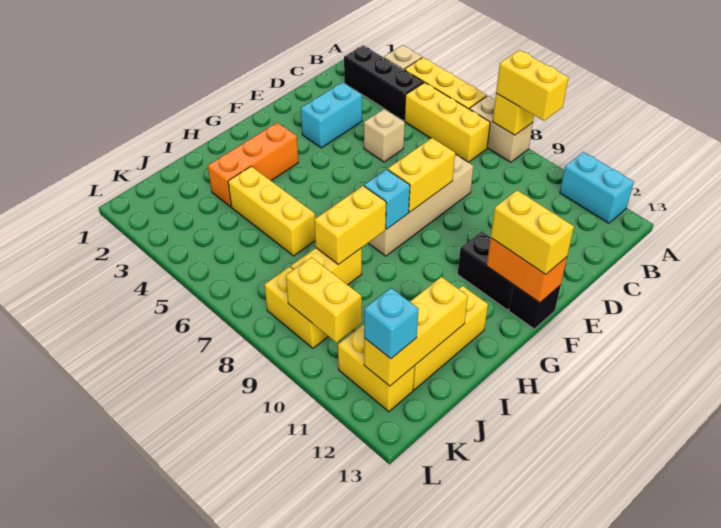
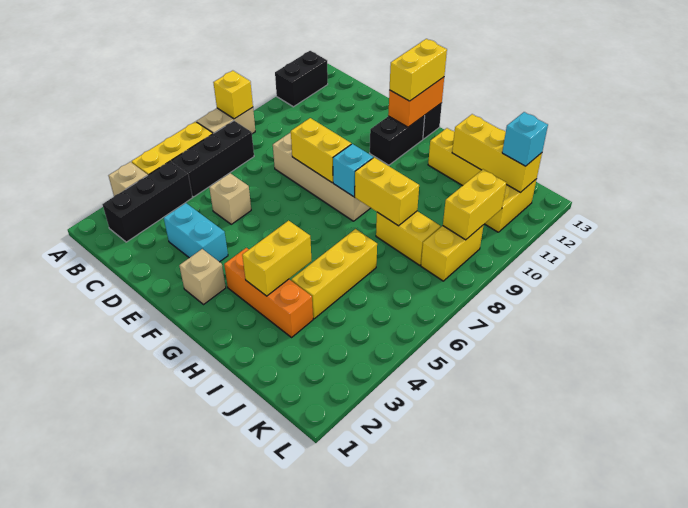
yellow 1x2 brick [496,50,568,121] -> yellow 1x2 brick moved to [242,221,311,296]
cyan 1x2 brick [560,152,634,223] -> black 1x2 brick [275,51,328,107]
yellow 1x3 brick [404,82,490,162] -> black 1x3 brick [172,121,254,197]
none -> tan 1x1 brick [179,249,226,304]

